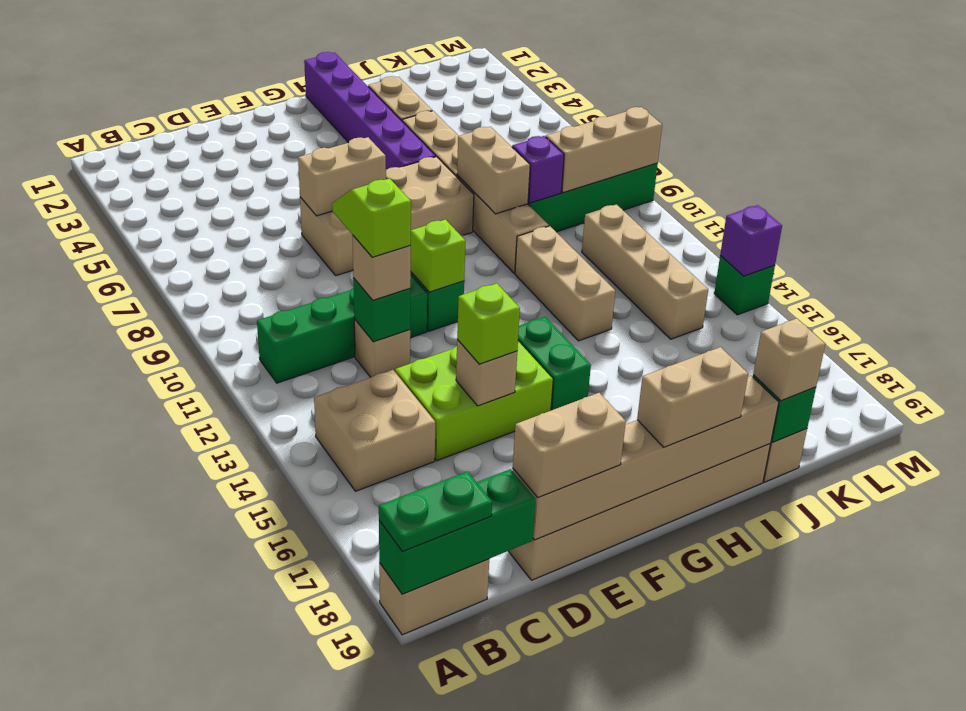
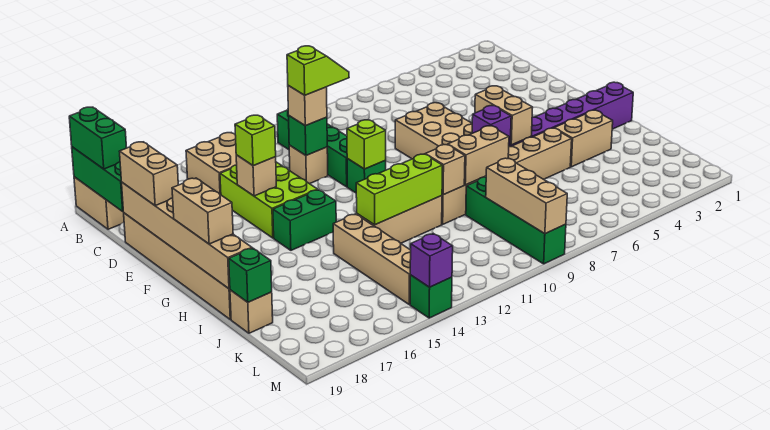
green 1x2 plate [379,471,492,551] -> green 1x2 brick [69,107,127,169]
tan 1x2 brick [298,137,386,216] -> tan 1x2 brick moved to [475,86,533,145]
none -> lime 1x3 brick [356,154,443,225]
purple 1x1 brick [512,136,564,203] -> purple 1x1 brick moved to [472,106,511,146]
tan 1x1 brick [753,318,825,401] -> tan 1x1 brick moved to [426,145,465,195]
tan 1x4 brick [582,204,708,339] -> tan 1x4 brick turned to [333,214,411,305]

